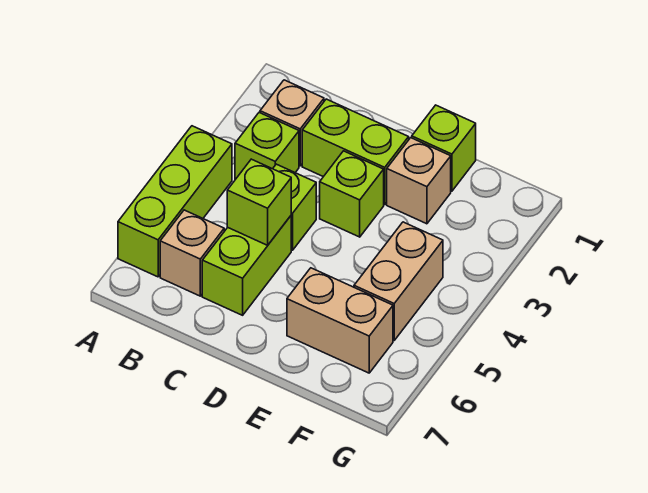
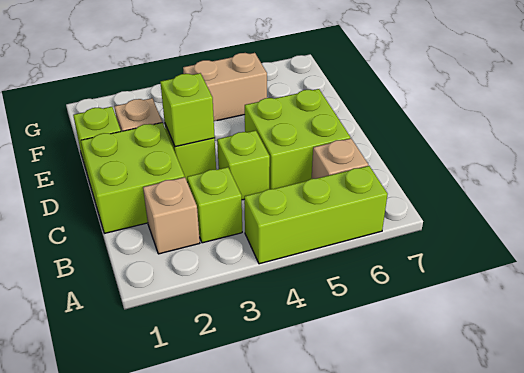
lime 1x2 brick [302,99,409,204] -> lime 2x2 brick [81,123,185,233]
lime 1x2 brick [202,216,291,315] -> lime 2x2 brick [245,89,350,189]
lime 1x1 brick [227,159,291,245] -> lime 1x1 brick moved to [160,73,215,147]
tan 1x2 brick [287,268,393,373] -> none

